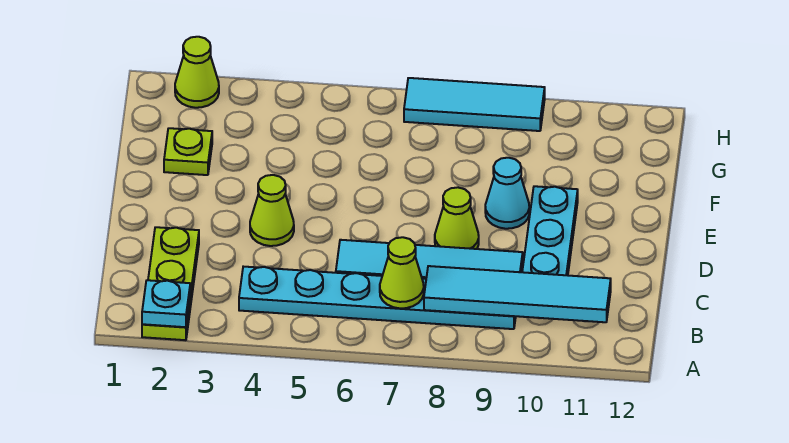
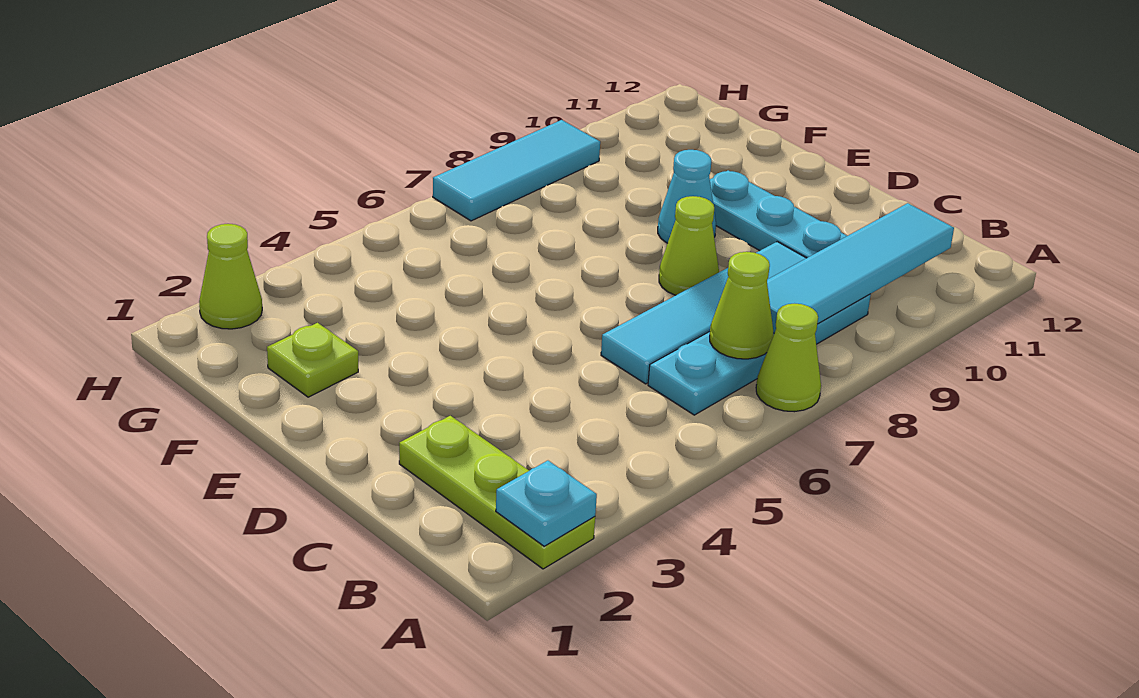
cyan 1x6 plate [239,267,516,329] -> cyan 1x4 plate [648,294,871,415]
lime 1x1 cone [250,175,294,246] -> lime 1x1 cone moved to [756,304,821,412]

